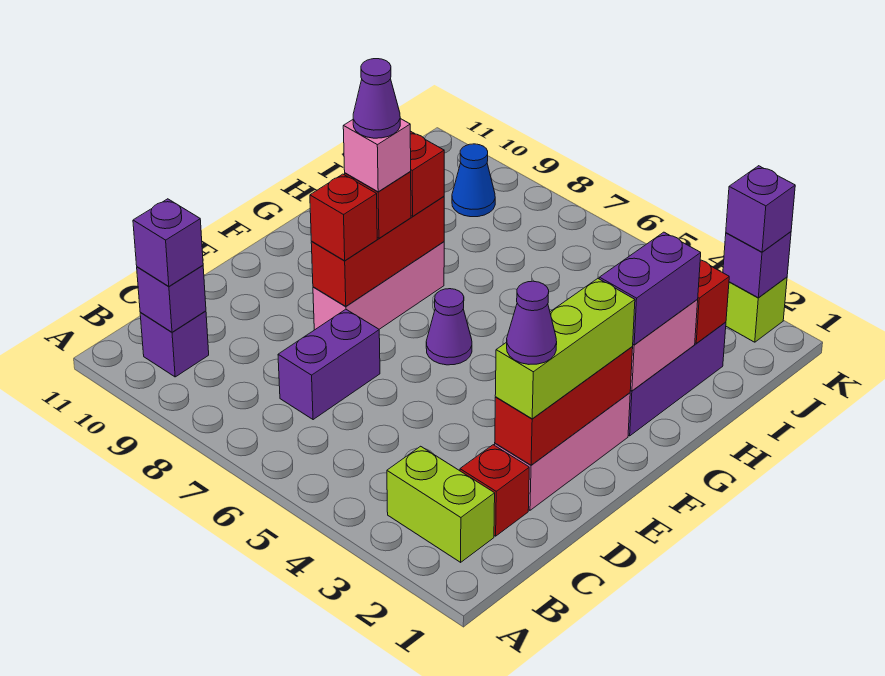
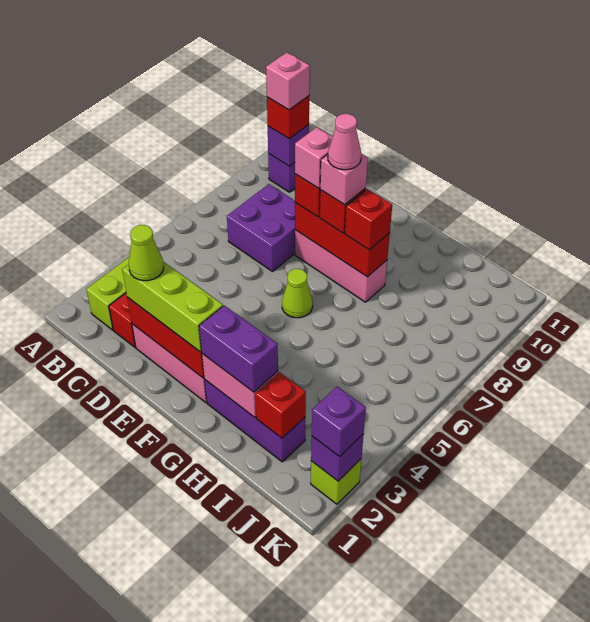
purple 1x1 brick [133,199,203,286] -> red 1x1 brick [267,96,309,139]
none -> pink 1x1 brick [266,53,310,110]
purple 1x2 brick [278,309,380,420] -> purple 2x2 brick [227,184,295,272]
purple 1x1 cone [507,281,557,364] -> lime 1x1 cone [129,225,164,281]
none -> pink 1x1 brick [295,127,332,188]
purple 1x1 cone [426,289,472,365] -> lime 1x1 cone [282,269,313,318]
purple 1x1 cone [353,59,400,138] -> pink 1x1 cone [328,114,361,170]
blue 1x1 cone [452,144,495,217] -> none

